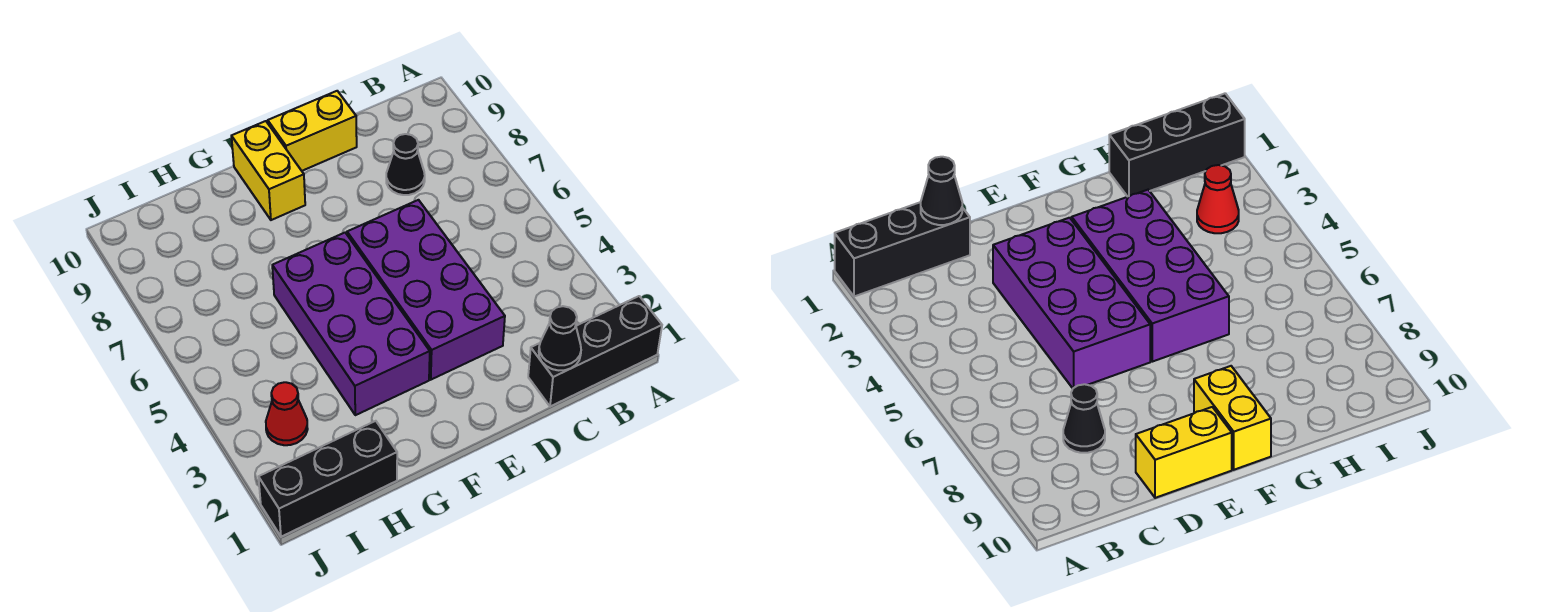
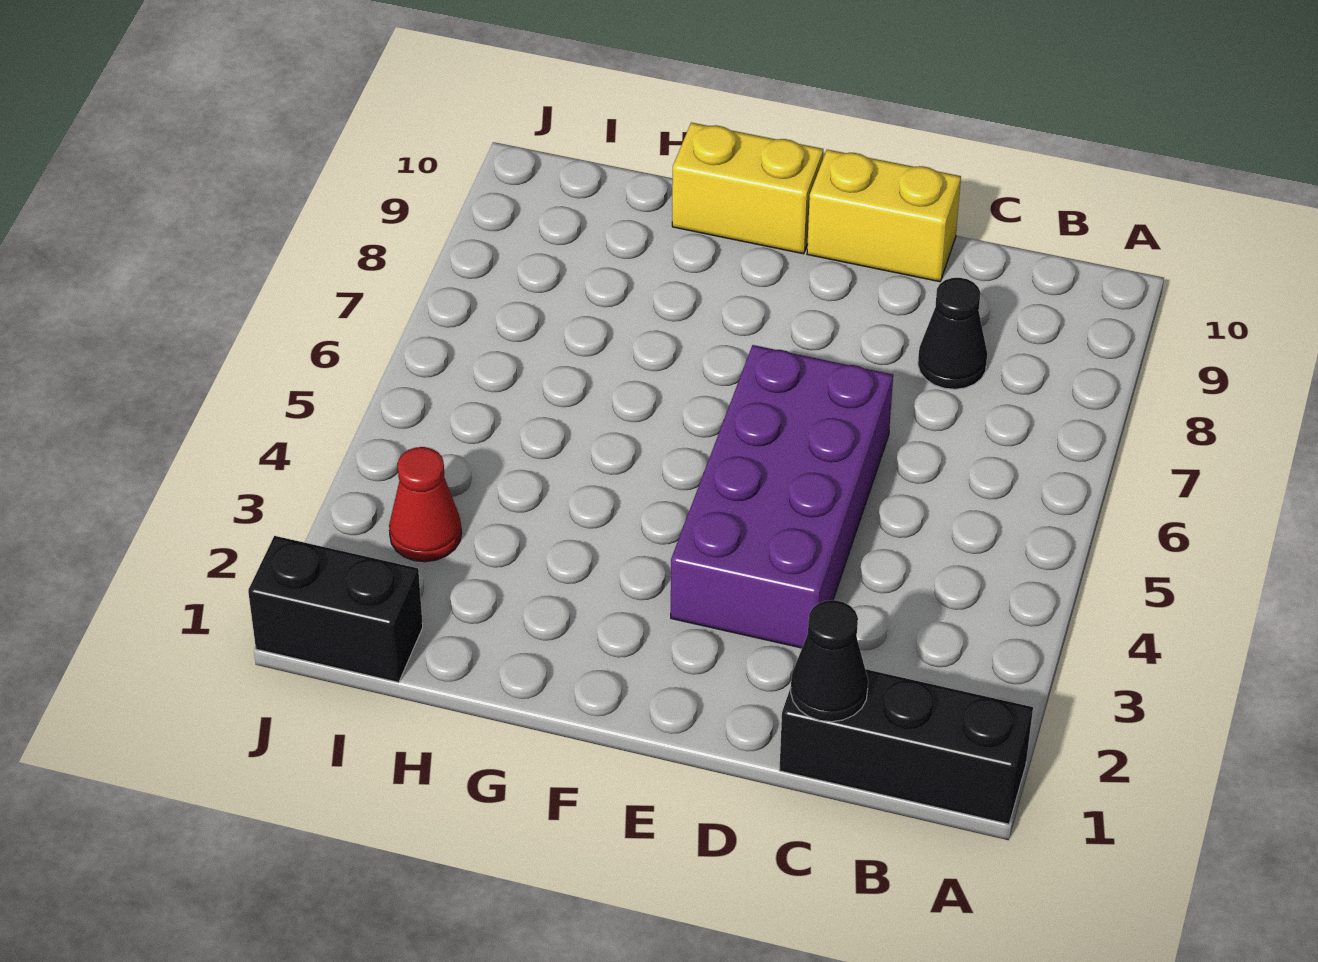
purple 2x4 brick [272,233,430,415] -> none
yellow 1x2 brick [231,121,305,220] -> yellow 1x2 brick turned to [672,123,823,254]
black 1x3 brick [259,421,397,537] -> black 1x2 brick [248,536,423,682]

